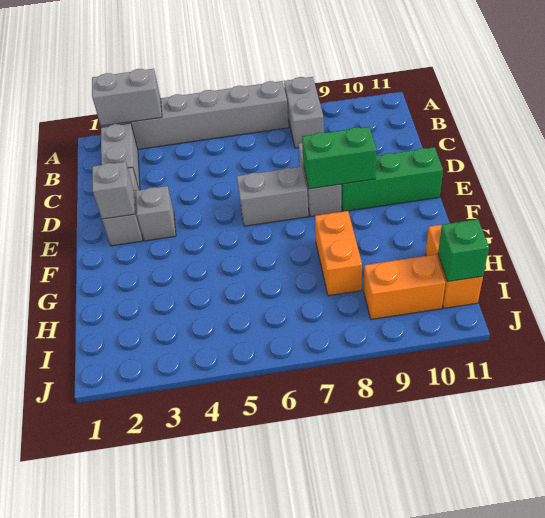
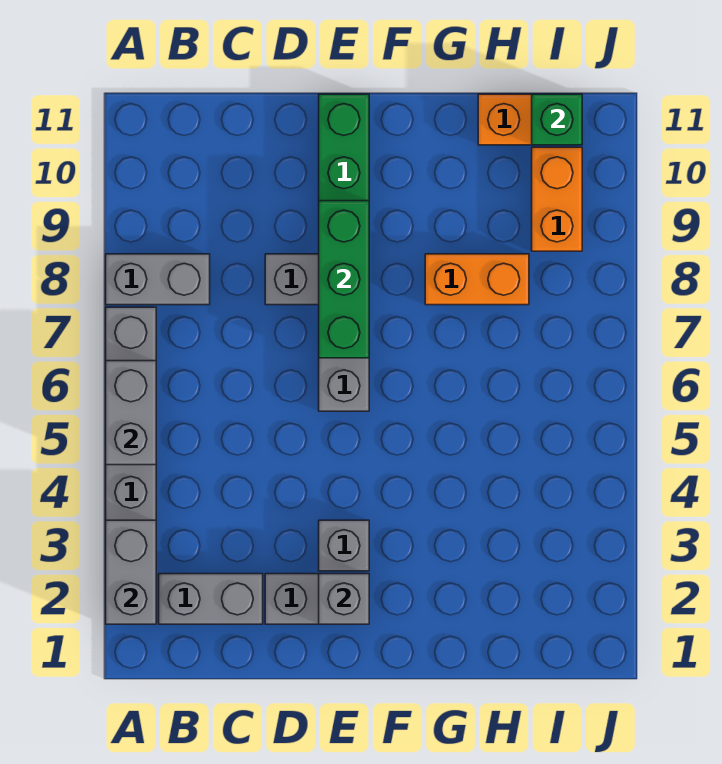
none -> grey 1x2 brick [106,361,156,465]
green 1x2 brick [302,127,376,189] -> green 1x3 brick [319,201,369,358]

